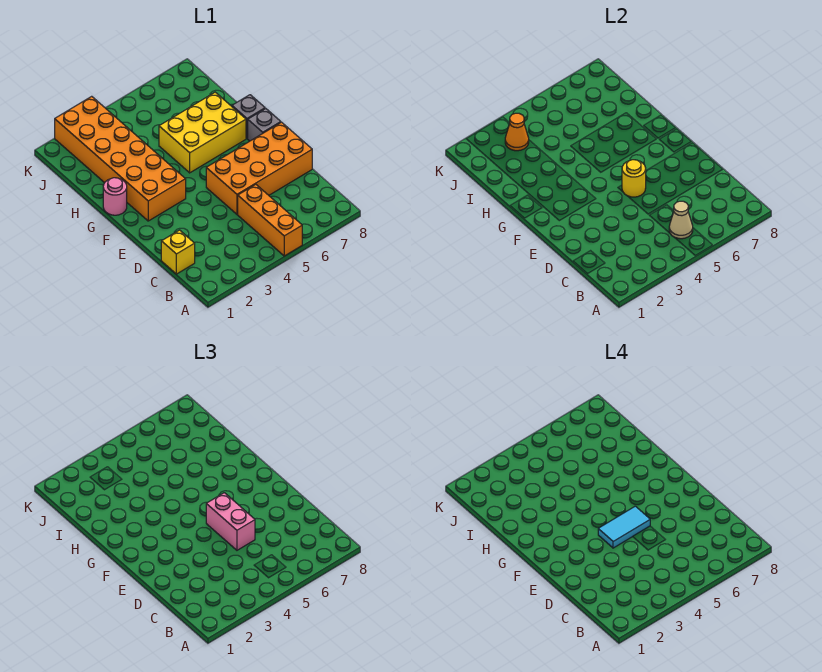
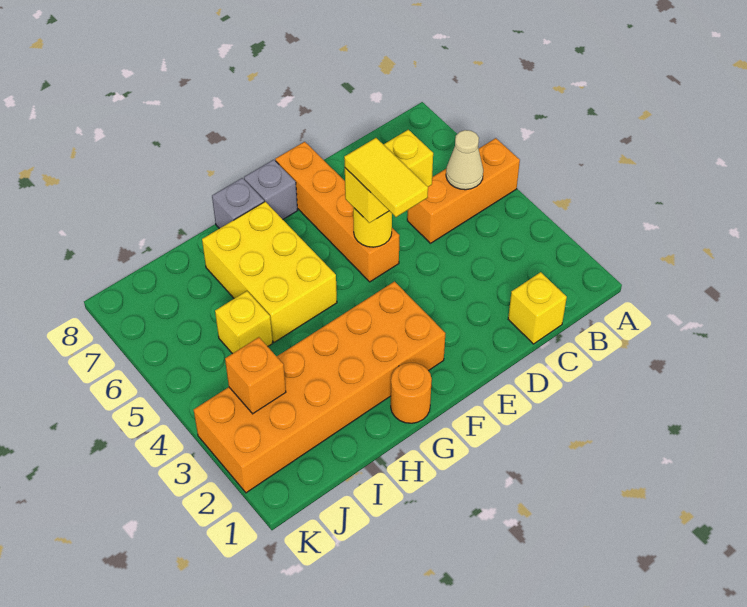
orange 2x4 brick [206,122,312,214] -> orange 1x4 brick [275,142,399,282]
pink 1x2 brick [206,493,255,550] -> yellow 1x2 brick [345,130,433,223]
cyan 1x2 tile [598,506,650,548] -> yellow 1x2 tile [344,138,428,217]
pink 1x1 round brick [103,178,127,215] -> orange 1x1 round brick [391,363,432,423]
none -> yellow 1x1 brick [215,291,273,354]
orange 1x1 cone [505,113,529,151] -> orange 1x1 brick [225,337,286,414]

